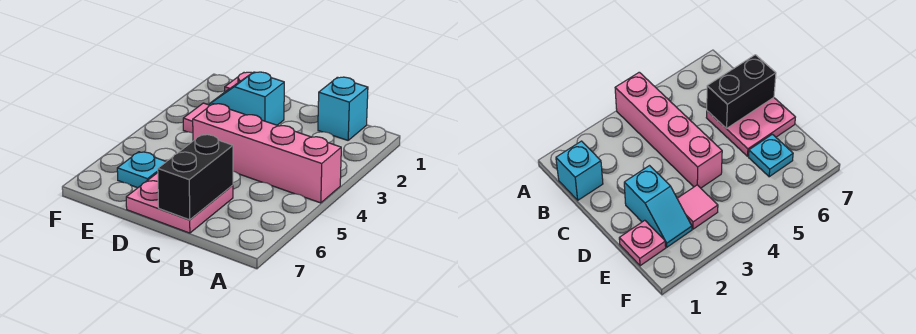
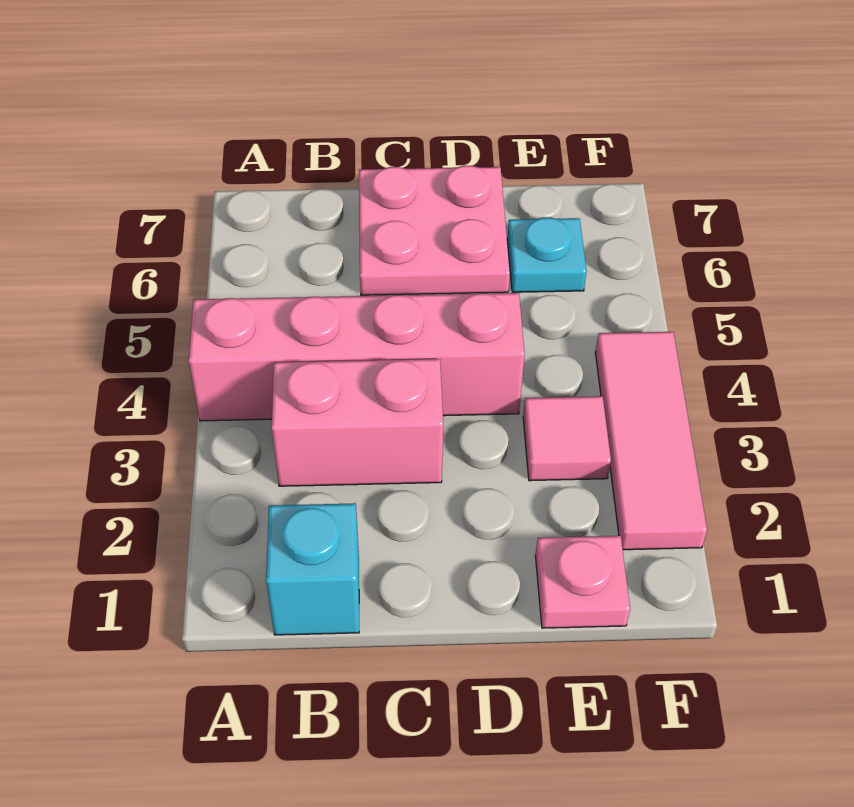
none -> pink 1x2 brick [272,359,443,486]
black 1x2 brick [158,135,233,220] -> none
cyan 1x2 slope [209,72,284,125] -> none
none -> pink 1x3 tile [595,332,707,550]

